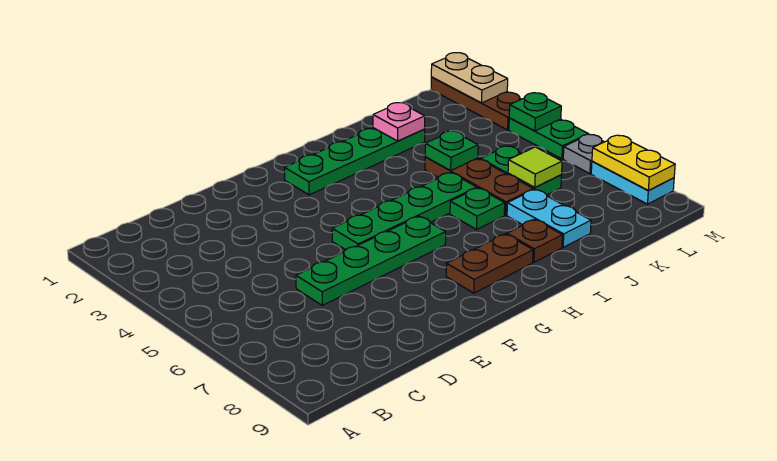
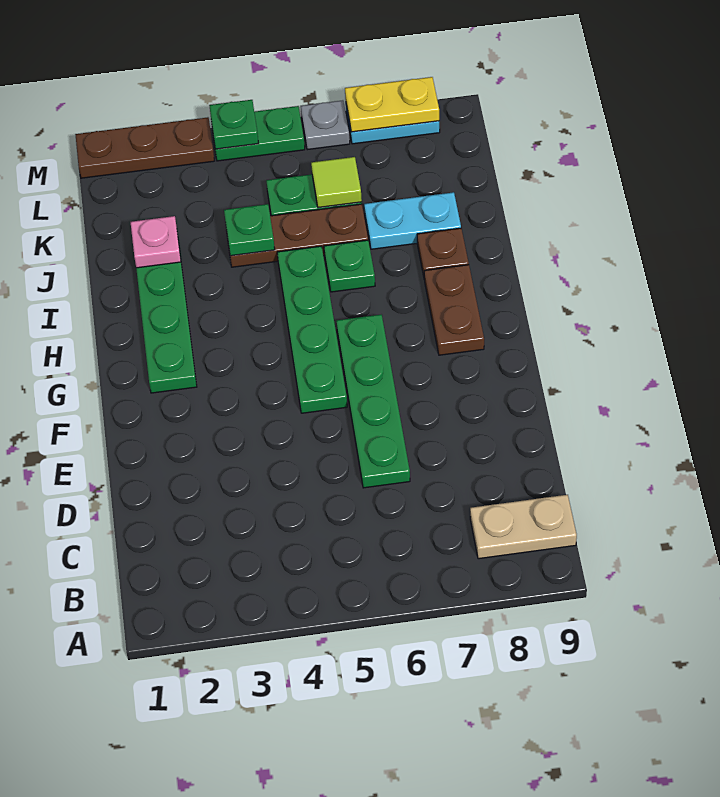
tan 1x2 plate [431,53,508,103] -> tan 1x2 plate moved to [470,495,577,559]

